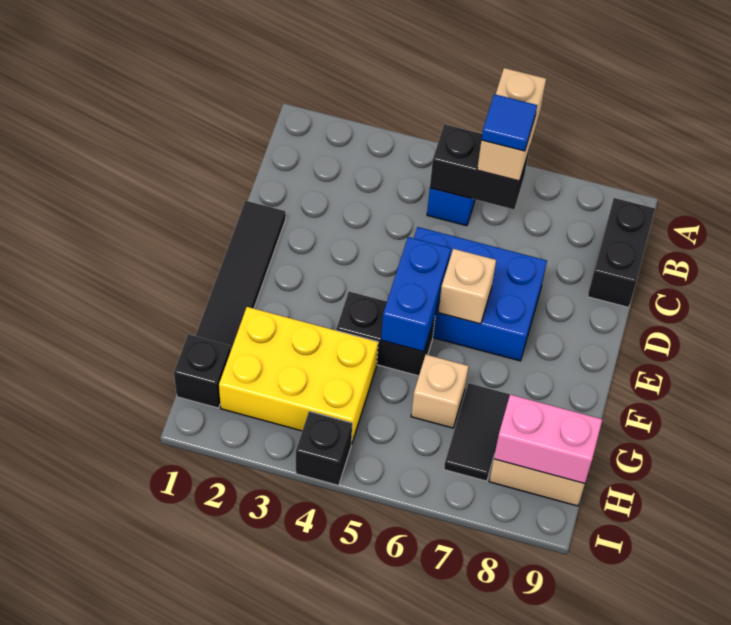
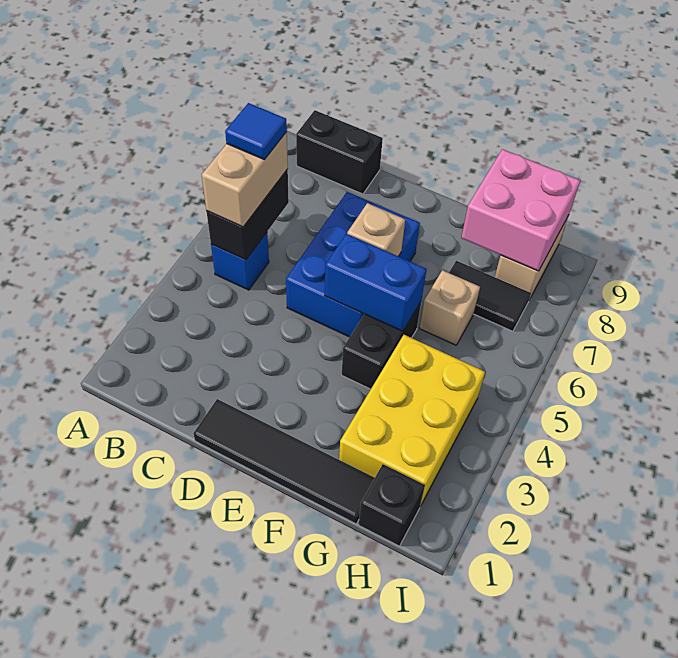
tan 1x2 brick [477,68,546,181] -> tan 1x2 brick turned to [202,132,288,227]
pink 1x2 brick [494,395,602,484] -> pink 2x2 brick [461,149,581,271]
black 1x1 brick [296,411,352,485] -> none

